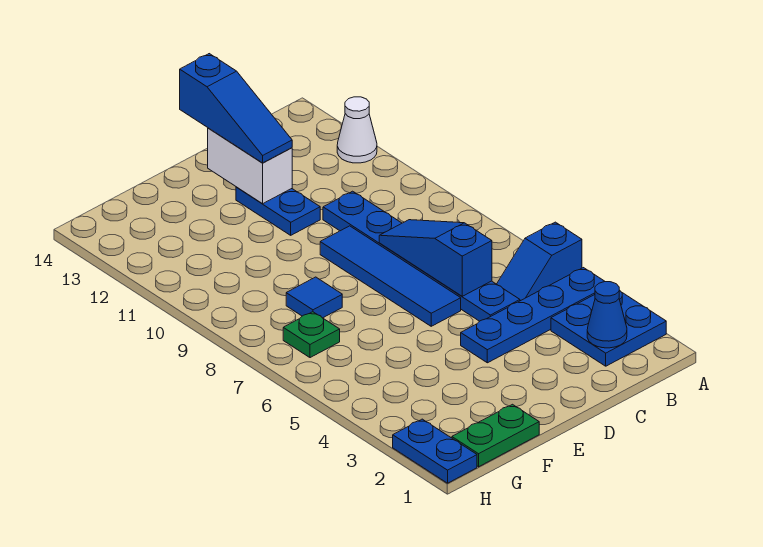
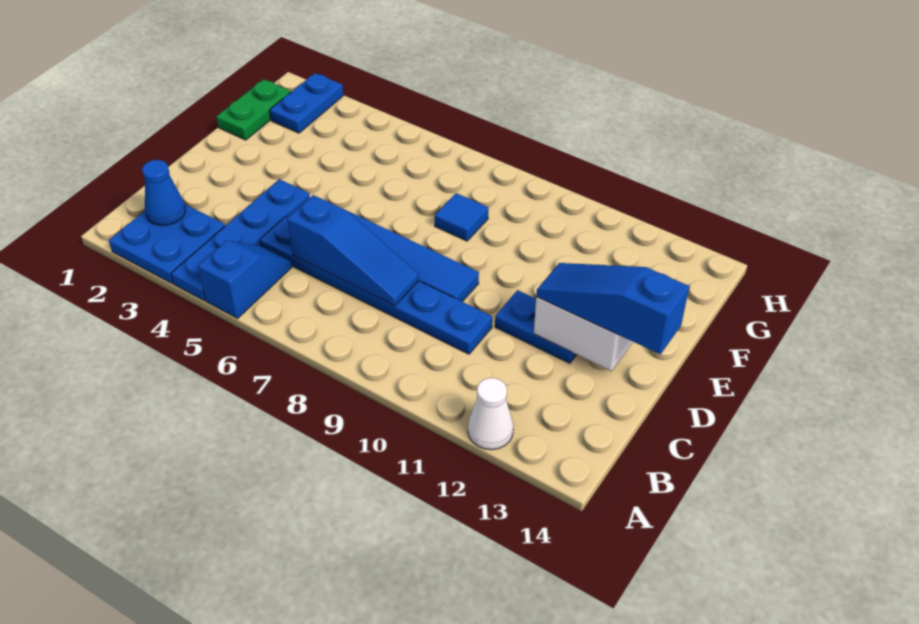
green 1x1 plate [283,312,340,358] -> none
blue 1x2 plate [393,419,477,483] -> blue 1x2 plate turned to [270,73,343,133]

